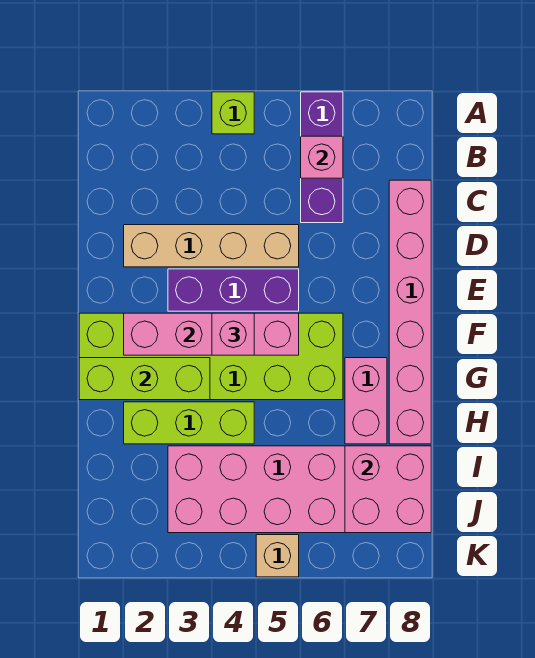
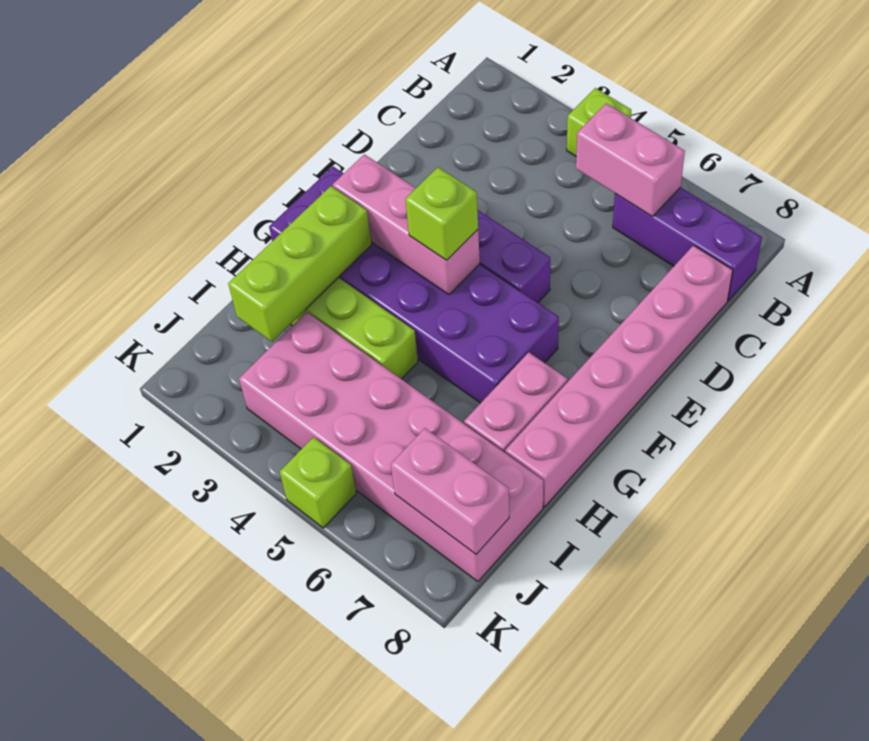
purple 1x3 brick [301,92,343,223] -> purple 1x3 brick turned to [613,187,762,301]
pink 1x1 brick [301,136,343,178] -> pink 1x2 brick [576,103,685,217]
tan 1x4 brick [124,225,299,267] -> none
lime 2x6 brick [79,313,343,400] -> purple 2x6 brick [269,167,559,403]
pink 1x4 brick [124,313,299,355] -> pink 1x3 brick [333,154,480,295]
pink 1x1 brick [212,313,254,355] -> lime 1x1 brick [405,167,478,260]
lime 1x3 brick [79,358,210,400] -> lime 1x3 brick turned to [228,186,372,342]
pink 2x2 brick [345,446,431,533] -> pink 1x2 brick [391,428,509,554]
tan 1x1 brick [256,535,299,577] -> lime 1x1 brick [280,437,356,528]

